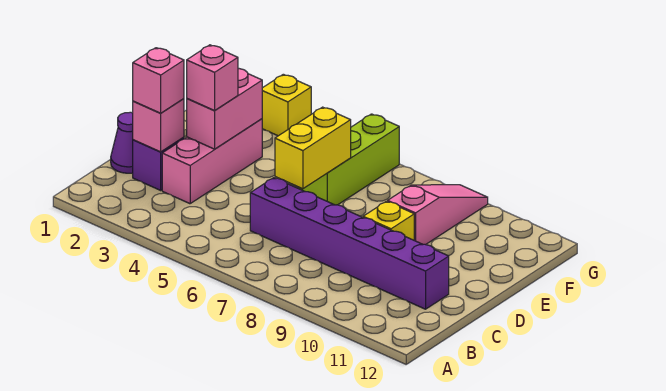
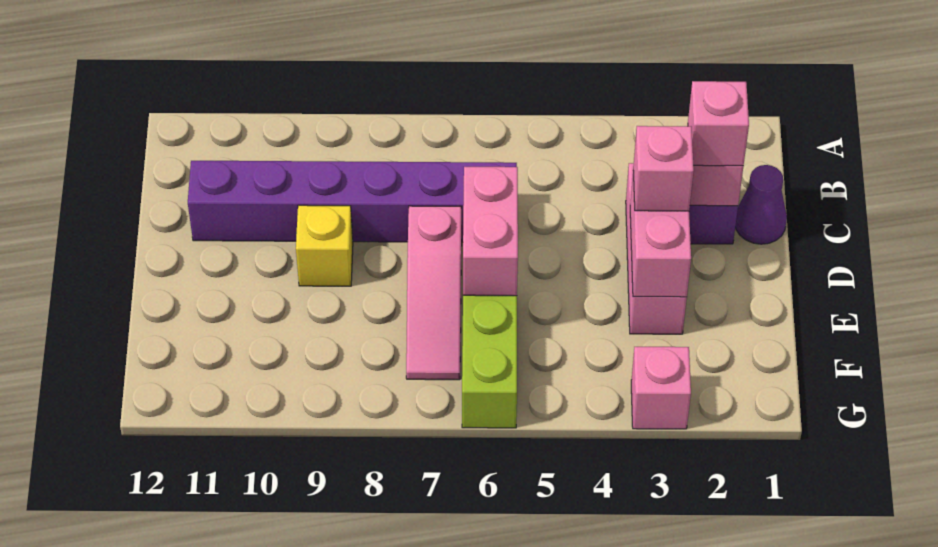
yellow 1x2 brick [275,107,351,189] -> pink 1x2 brick [463,167,518,296]
pink 1x3 slope [388,185,488,245] -> pink 1x3 slope moved to [406,206,462,380]
yellow 1x1 brick [262,74,311,136] -> pink 1x1 brick [631,347,691,429]

